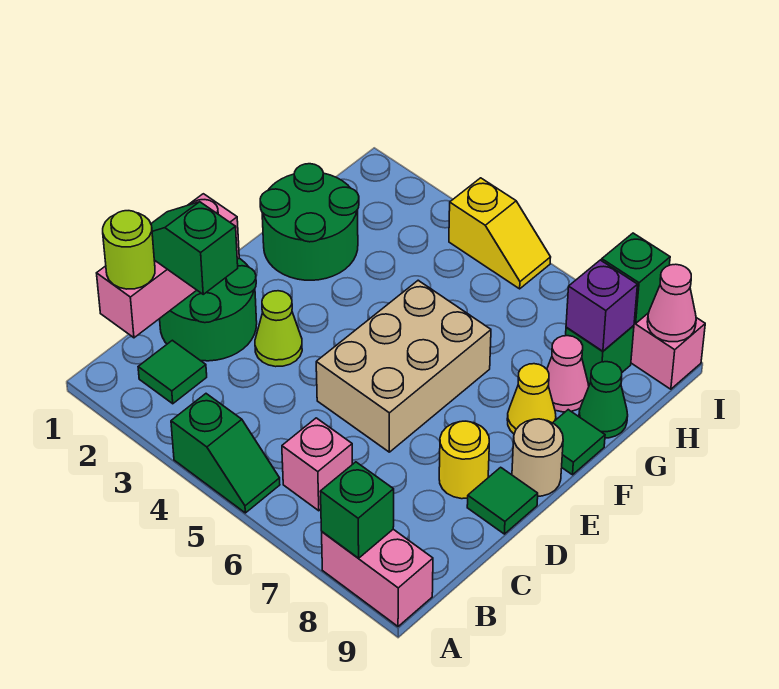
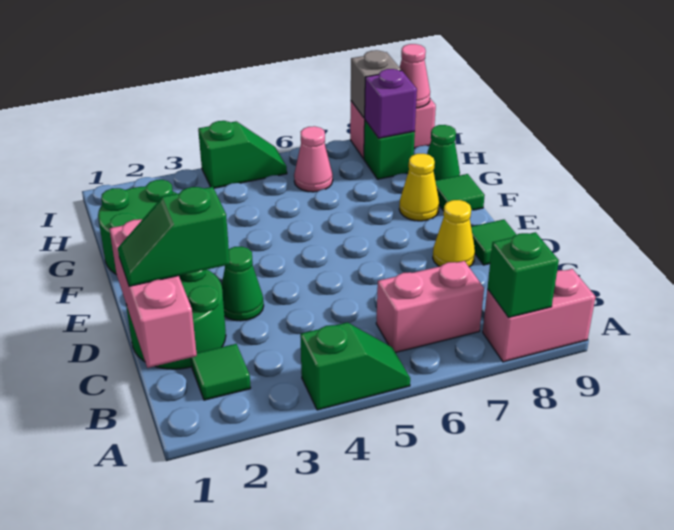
lime 1x1 round brick [103,211,155,289] -> none
pink 1x1 brick [282,418,352,511] -> pink 1x2 brick [376,261,484,352]
lime 1x1 cone [255,291,302,367] -> green 1x1 cone [222,246,264,321]
tan 2x3 brick [316,280,491,452] -> none
yellow 1x1 round brick [439,421,489,499] -> yellow 1x1 cone [433,200,475,267]
tan 1x1 round brick [512,419,563,496] -> none
pink 1x1 cone [547,336,589,412] -> pink 1x1 cone moved to [294,126,333,192]
yellow 1x2 slope [449,178,551,289] -> green 1x2 slope [198,121,287,188]
green 1x1 brick [602,233,670,324] -> grey 1x1 brick [351,50,401,118]

